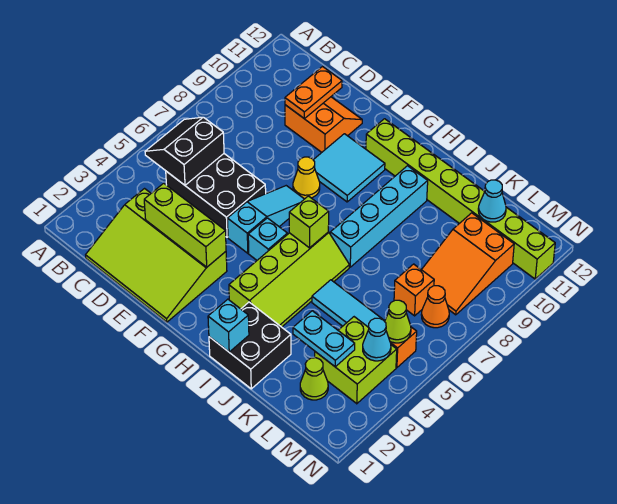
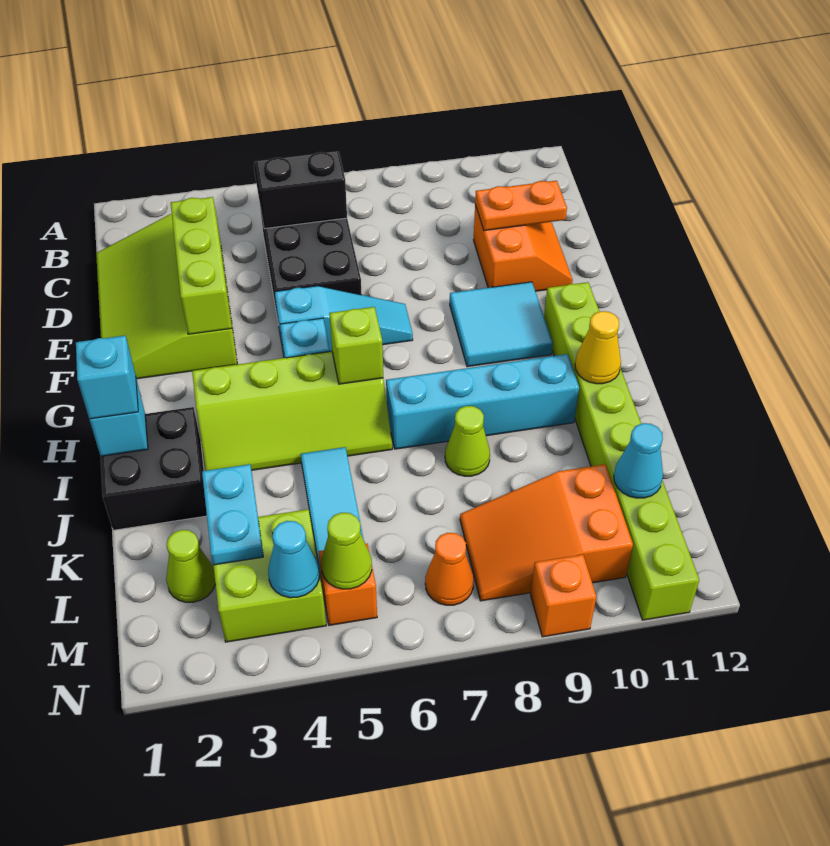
yellow 1x1 cone [293,157,320,199] -> yellow 1x1 cone moved to [575,311,621,384]
none -> cyan 1x1 brick [76,336,138,419]
none -> lime 1x1 cone [445,406,490,476]
orange 1x1 brick [394,264,434,316] -> orange 1x1 brick moved to [531,555,596,637]

